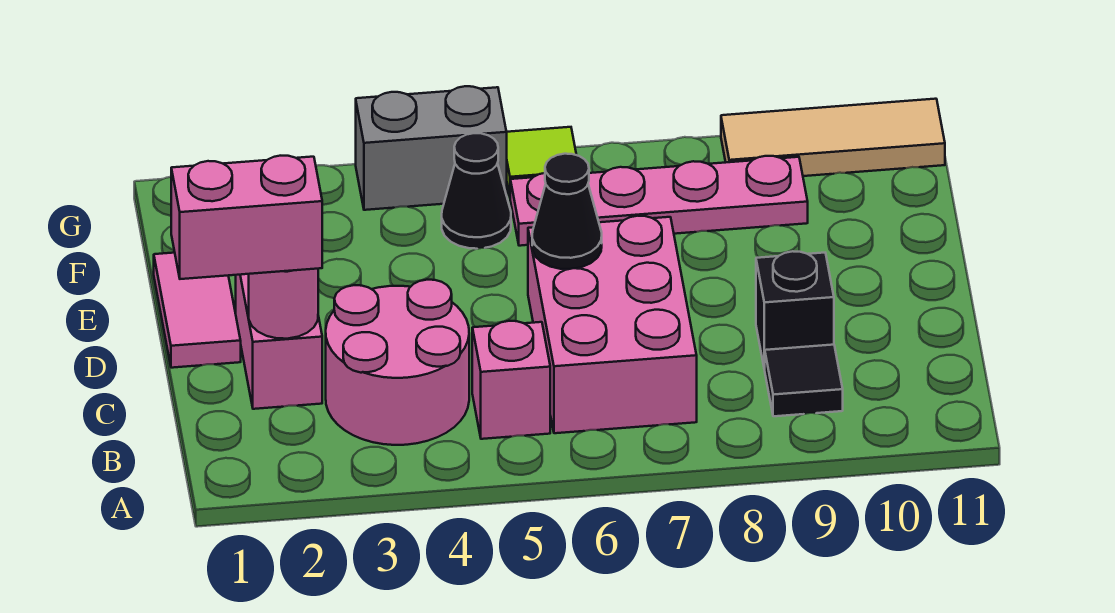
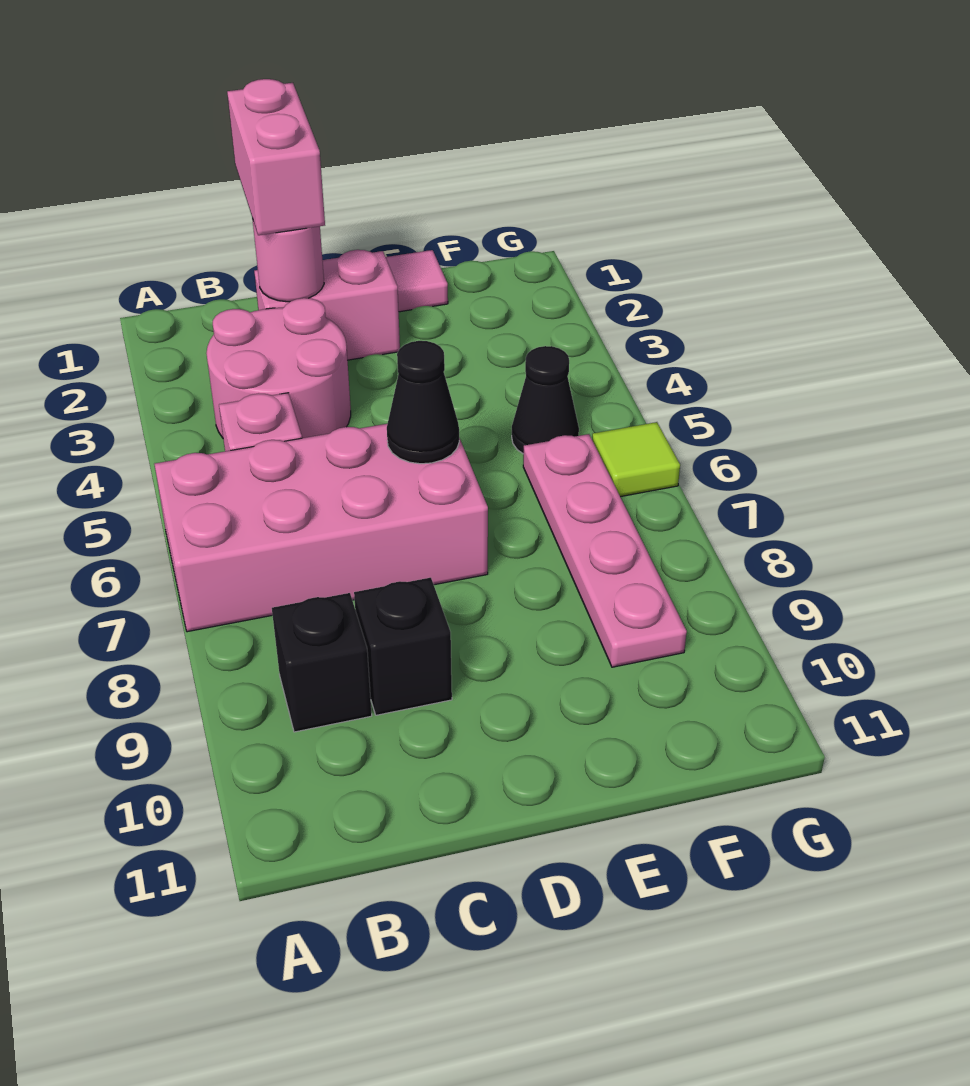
pink 2x3 brick [528,216,697,433] -> pink 2x4 brick [154,424,488,632]
black 1x1 tile [765,345,843,416] -> black 1x1 brick [272,593,372,732]
grey 1x2 brick [356,86,507,210] -> none
tan 1x3 tile [721,99,945,176] -> none

